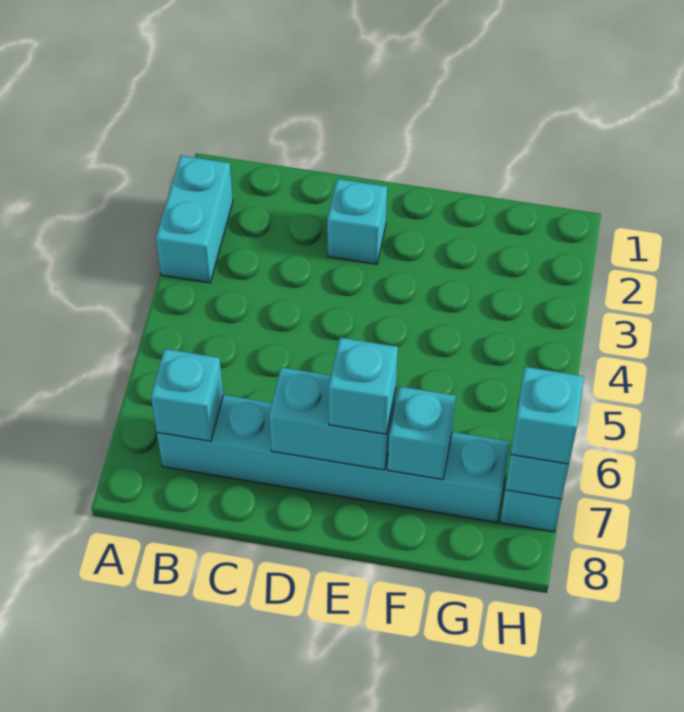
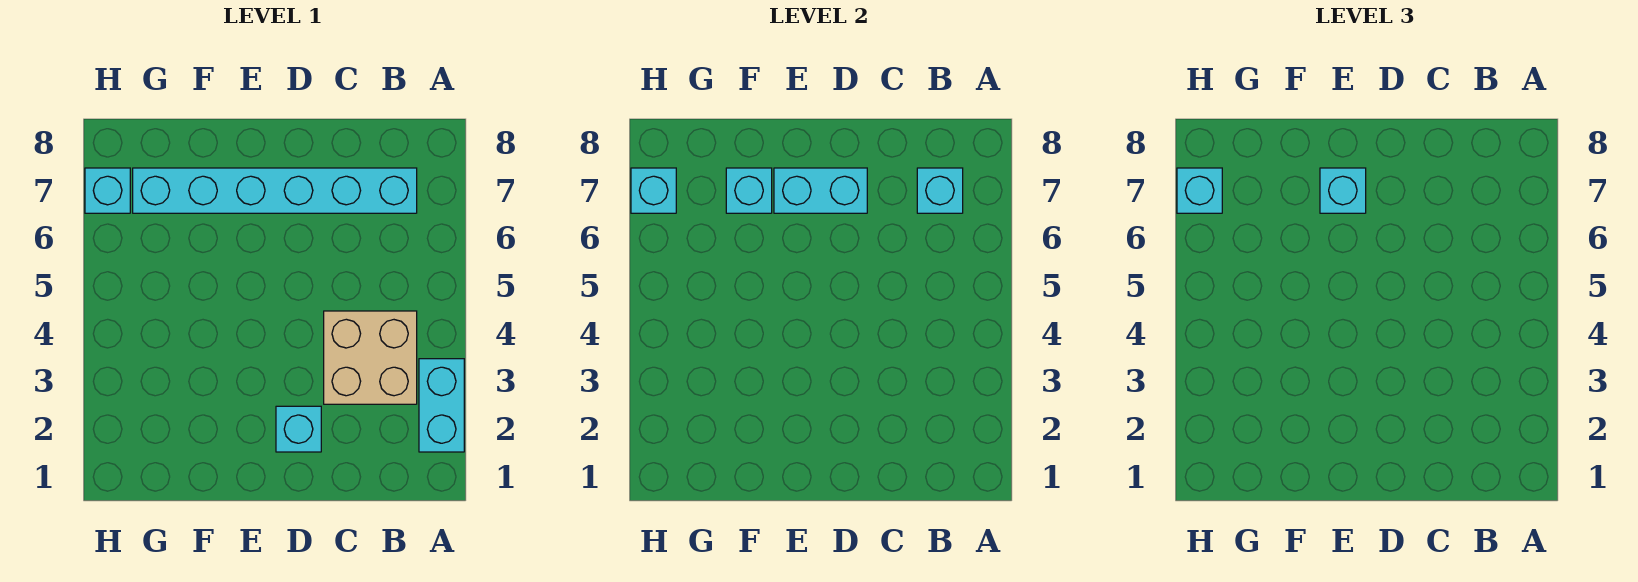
none -> tan 2x2 brick [324,311,417,404]

